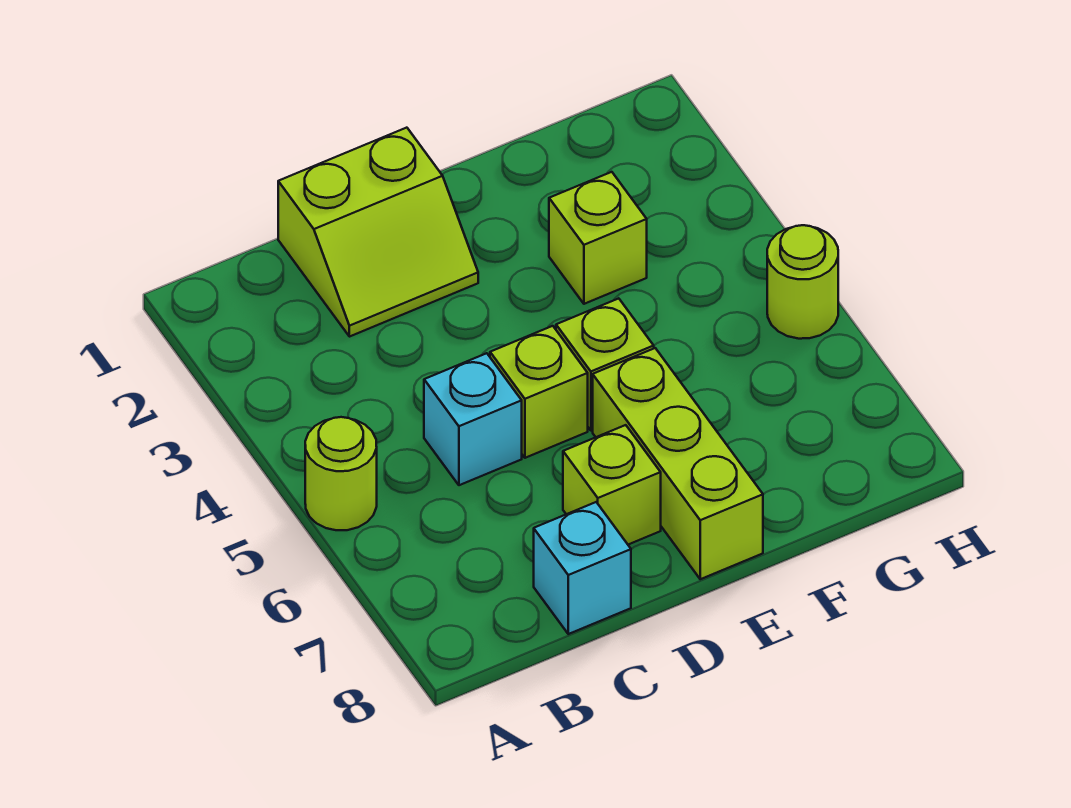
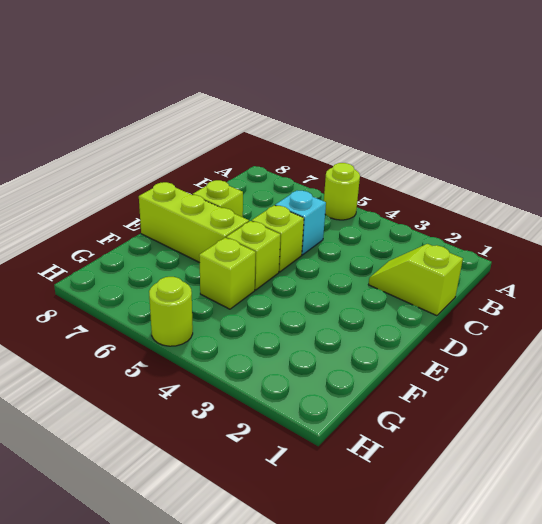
lime 2x2 slope [278,128,478,337] -> lime 1x2 slope [368,244,463,316]
cyan 1x1 brick [534,502,631,634] -> none
lime 1x1 brick [549,172,647,304] -> lime 1x1 brick moved to [199,238,256,309]

